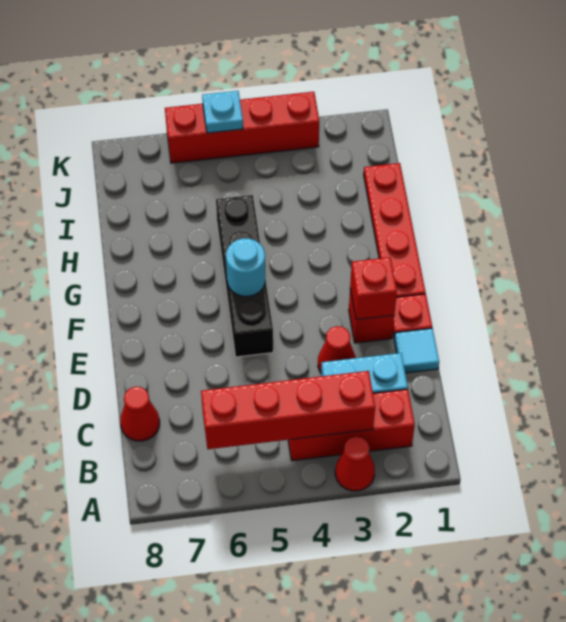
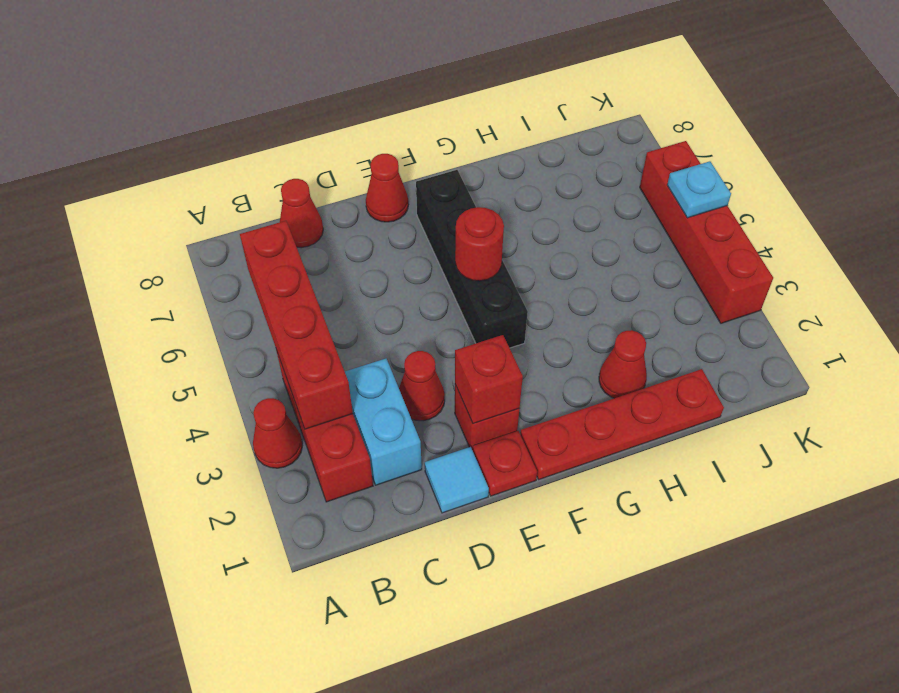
black 1x4 brick [216,195,273,357] -> black 1x4 brick turned to [416,170,528,348]
none -> red 1x1 cone [366,154,408,222]
cyan 1x1 round brick [226,238,265,296] -> red 1x1 round brick [455,207,504,281]
none -> red 1x1 cone [599,330,647,398]

